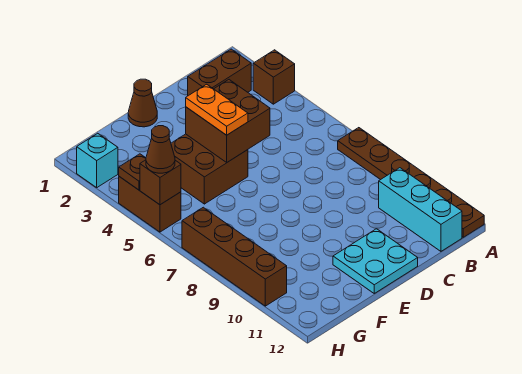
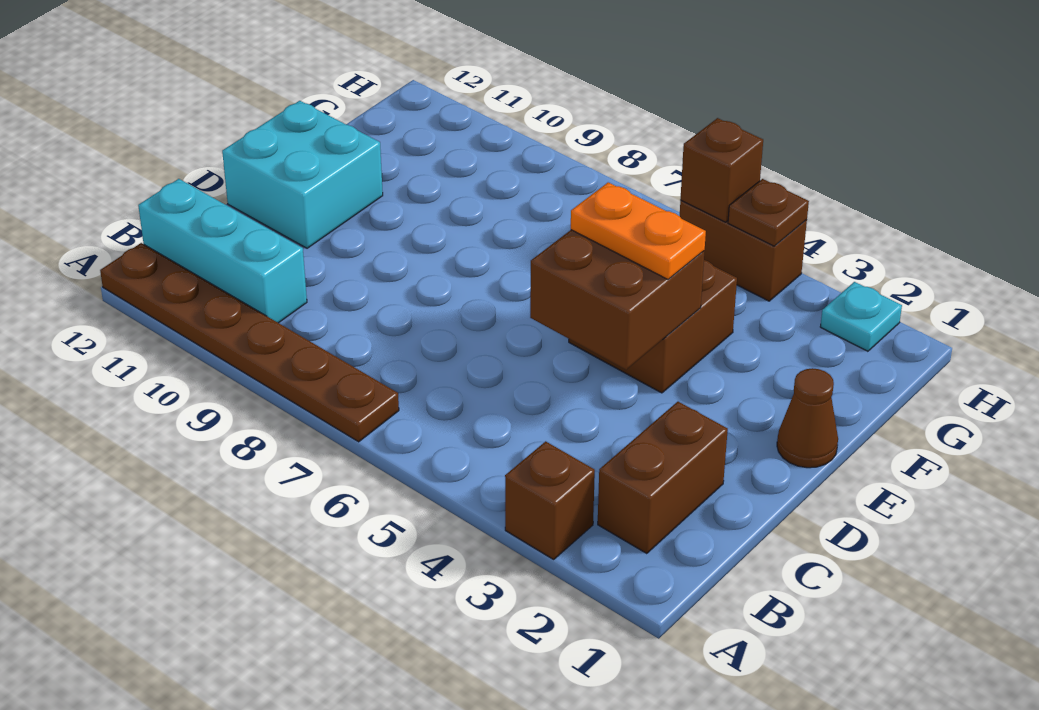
cyan 2x2 plate [333,229,418,293] -> cyan 2x2 brick [222,101,383,248]
cyan 1x1 brick [77,133,118,188] -> cyan 1x1 plate [820,282,902,351]
brown 1x1 cone [146,126,175,173] -> none
brown 1x4 brick [182,207,287,306] -> none

